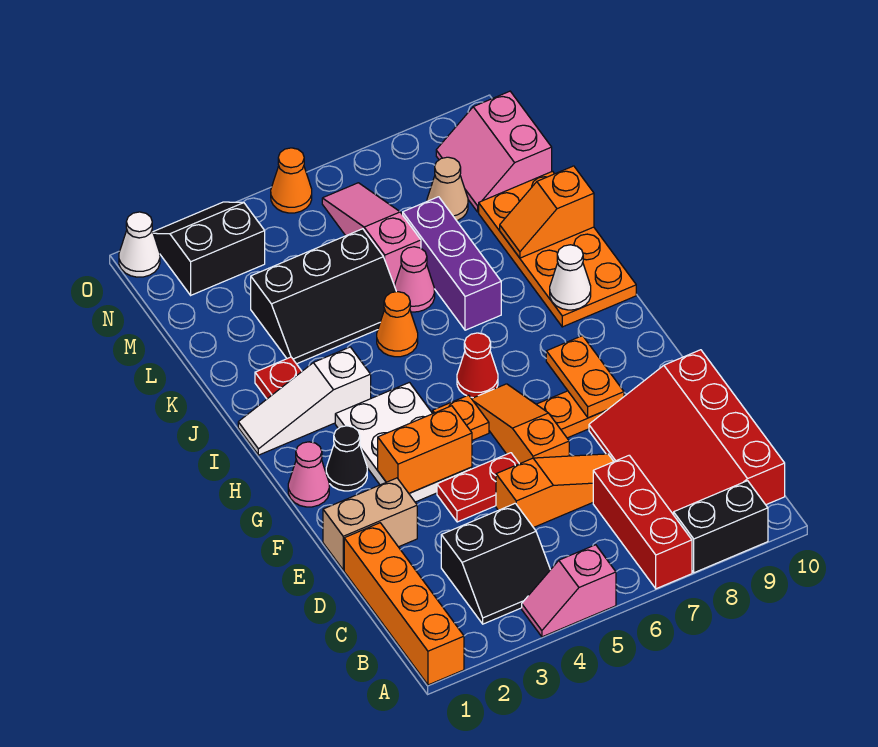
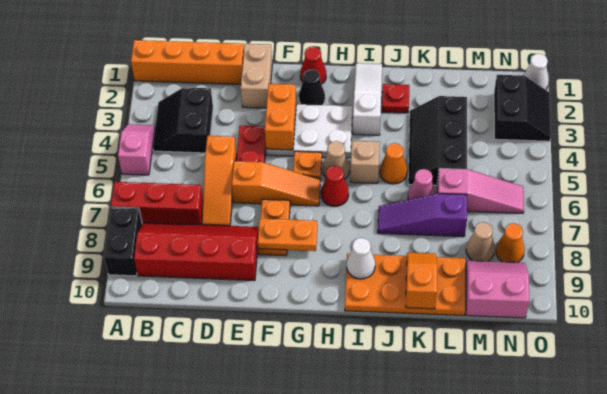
red 3x4 slope [589,350,785,515] -> red 2x4 slope [134,223,259,281]
pink 1x1 cone [288,442,329,507] -> red 1x1 cone [300,46,326,84]
none -> tan 1x1 cone [323,141,350,179]
none -> tan 1x1 brick [351,141,380,183]
purple 1x3 brick [403,197,501,330] -> purple 1x3 slope [378,193,467,237]
orange 1x1 cone [271,148,312,213] -> orange 1x1 cone moved to [496,223,525,263]

